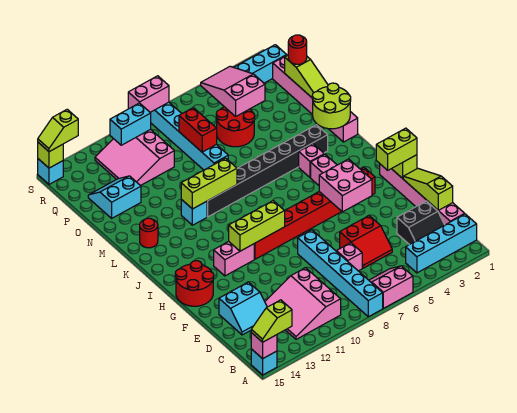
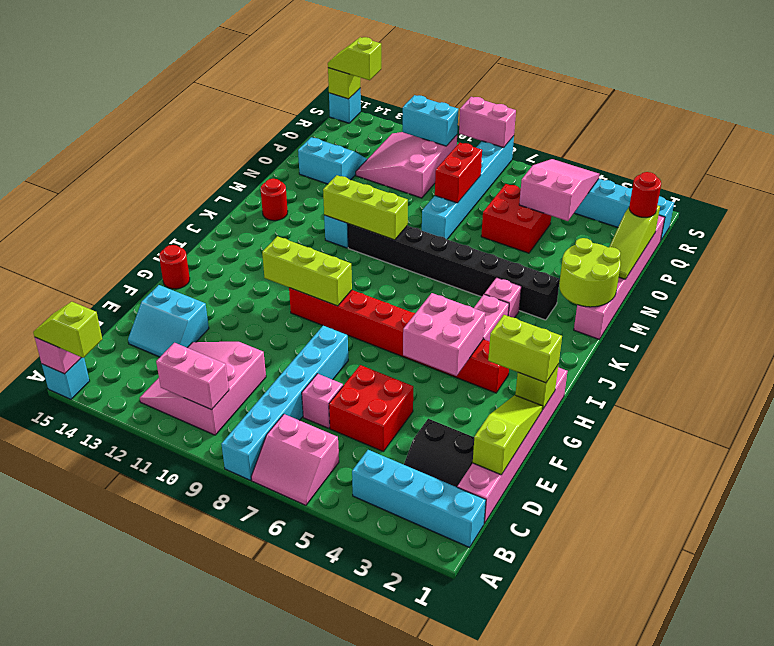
pink 2x2 slope [369,266,413,308] -> pink 2x2 slope turned to [251,414,339,505]
red 2x2 slope [340,216,392,268] -> red 2x2 brick [329,365,413,452]
red 2x2 round brick [175,261,214,306] -> red 1x1 round brick [159,245,190,289]
pink 1x2 brick [214,242,254,276] -> pink 1x2 brick moved to [156,343,229,410]
red 2x2 round brick [216,107,255,147] -> red 2x2 brick [481,184,551,253]

